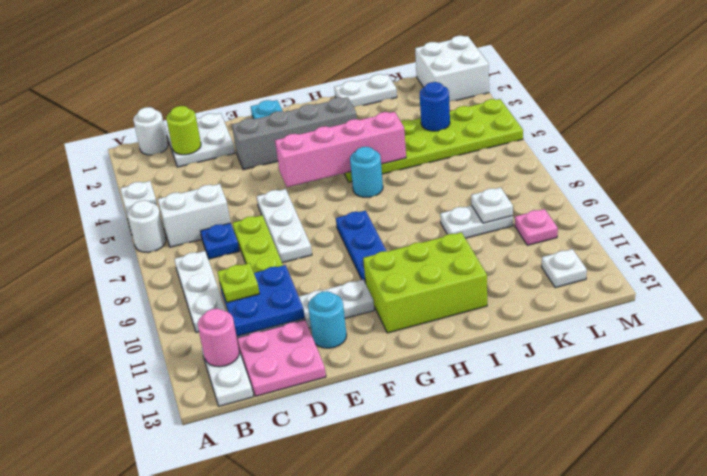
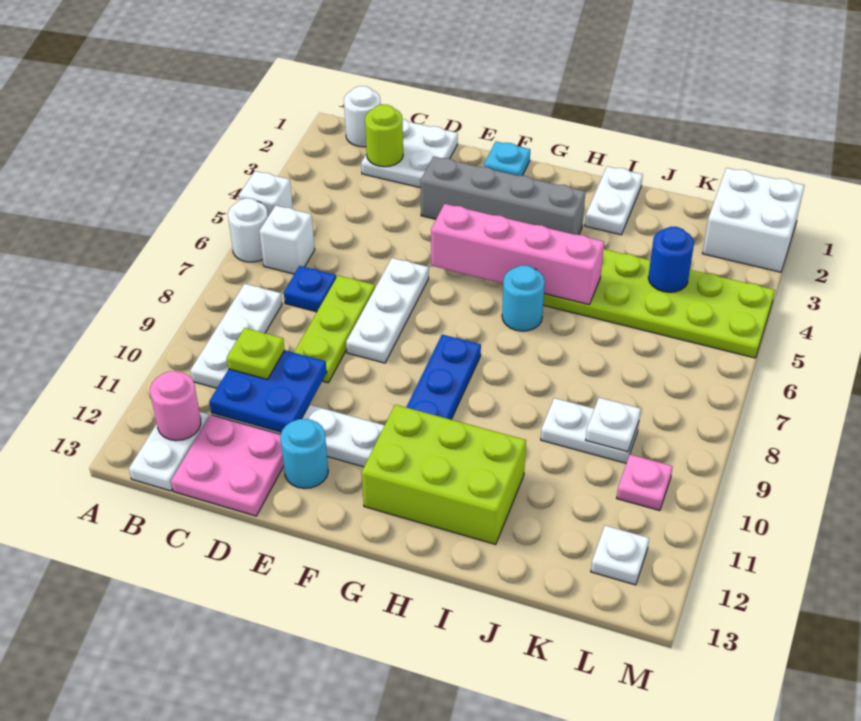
white 1x2 brick [158,184,231,247] -> white 1x1 brick [259,206,315,274]
white 1x2 plate [334,74,397,107] -> white 1x2 plate turned to [585,166,643,235]

